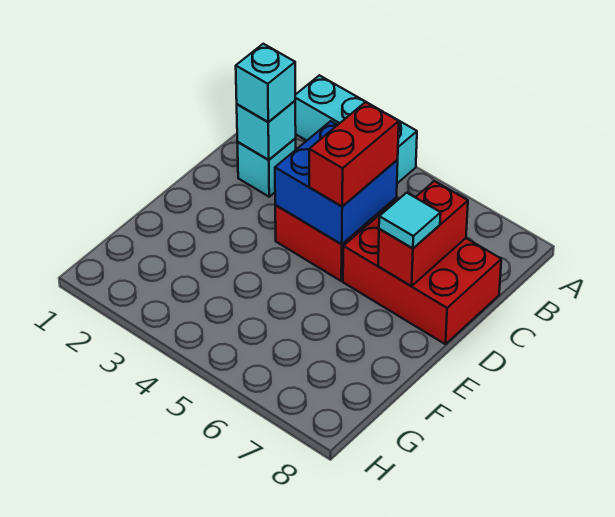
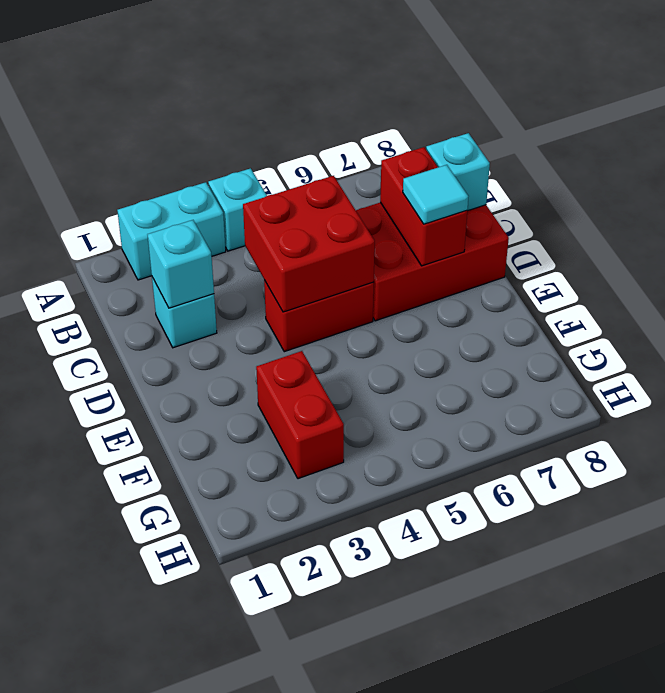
cyan 1x1 brick [236,44,295,122] -> cyan 1x1 brick moved to [426,133,490,211]
blue 2x2 brick [275,121,398,244] -> red 2x2 brick [243,176,375,312]
red 1x2 brick [309,102,399,206] -> red 1x2 brick moved to [256,351,344,479]

